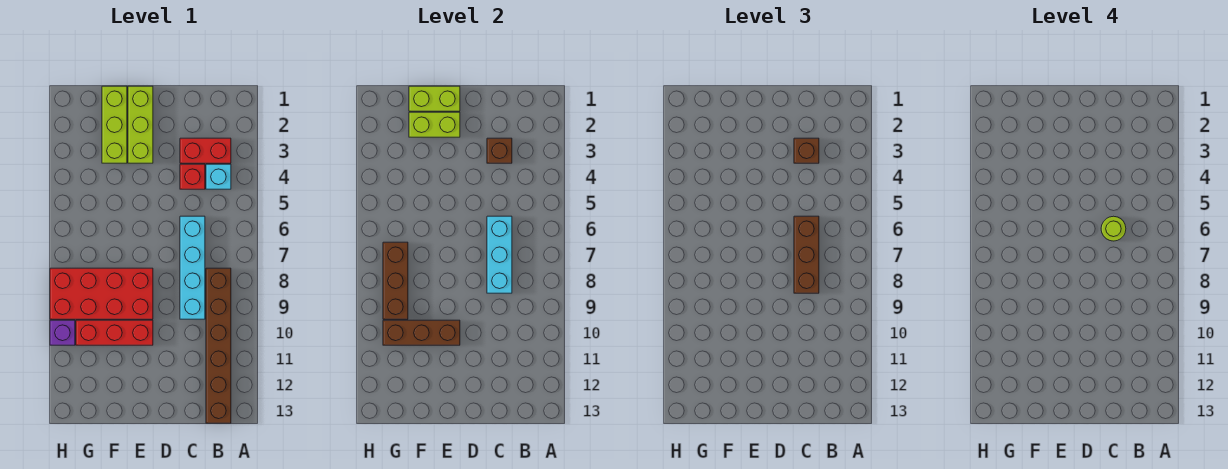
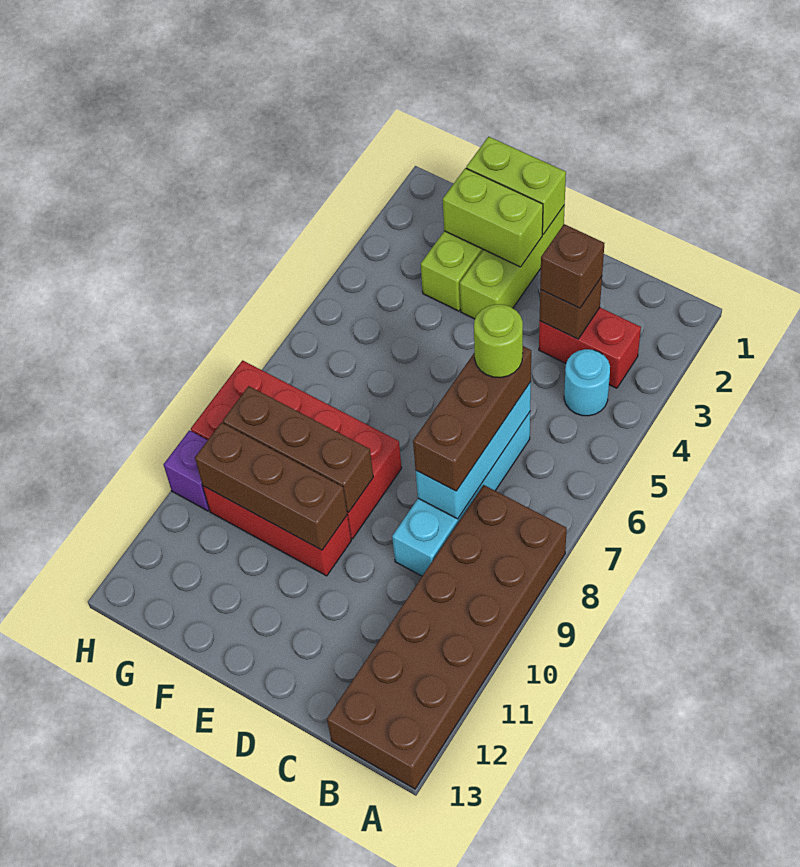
cyan 1x1 brick [206,164,231,189] -> cyan 1x1 round brick [564,349,610,416]
brown 1x6 brick [206,268,231,423] -> brown 2x6 brick [327,485,567,789]
red 1x1 brick [180,164,205,189] -> none
brown 1x3 brick [383,242,408,319] -> brown 1x3 brick turned to [223,386,373,512]

